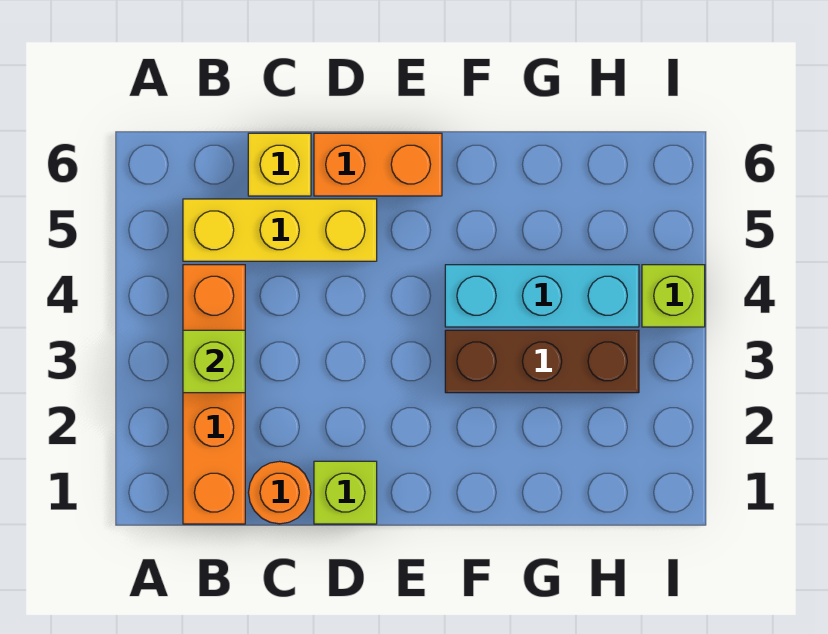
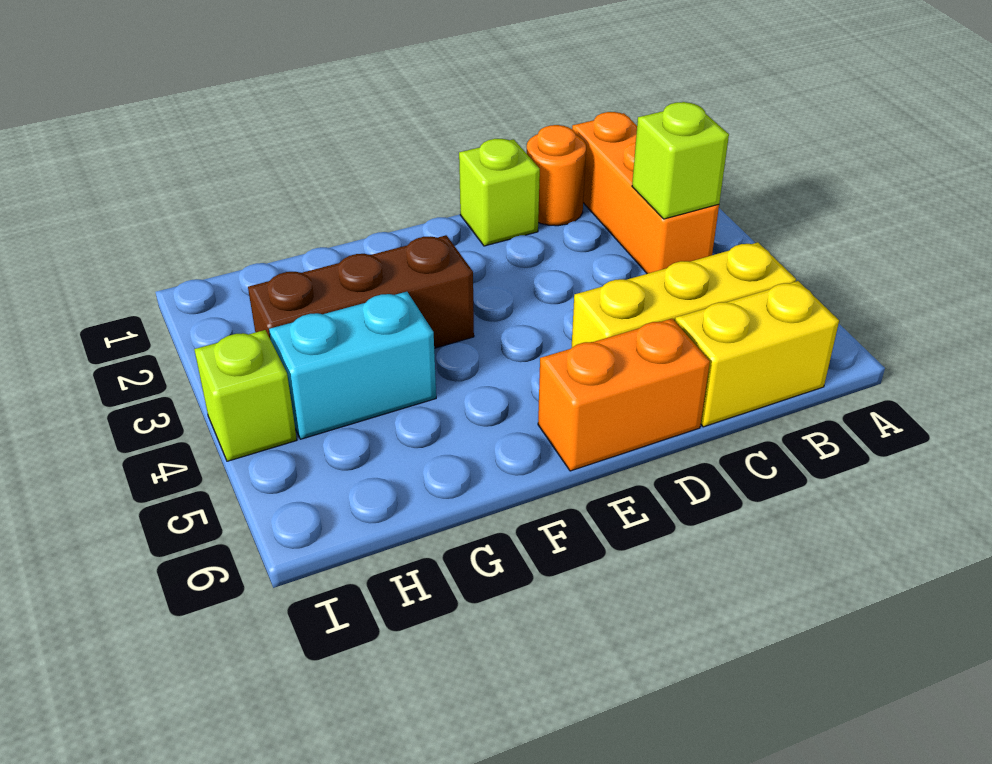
orange 1x4 brick [183,265,245,524] -> orange 1x3 brick [572,112,719,274]
yellow 1x1 brick [248,133,311,196] -> yellow 1x2 brick [675,281,839,427]
cyan 1x3 brick [445,265,639,327] -> cyan 1x2 brick [269,292,436,439]

